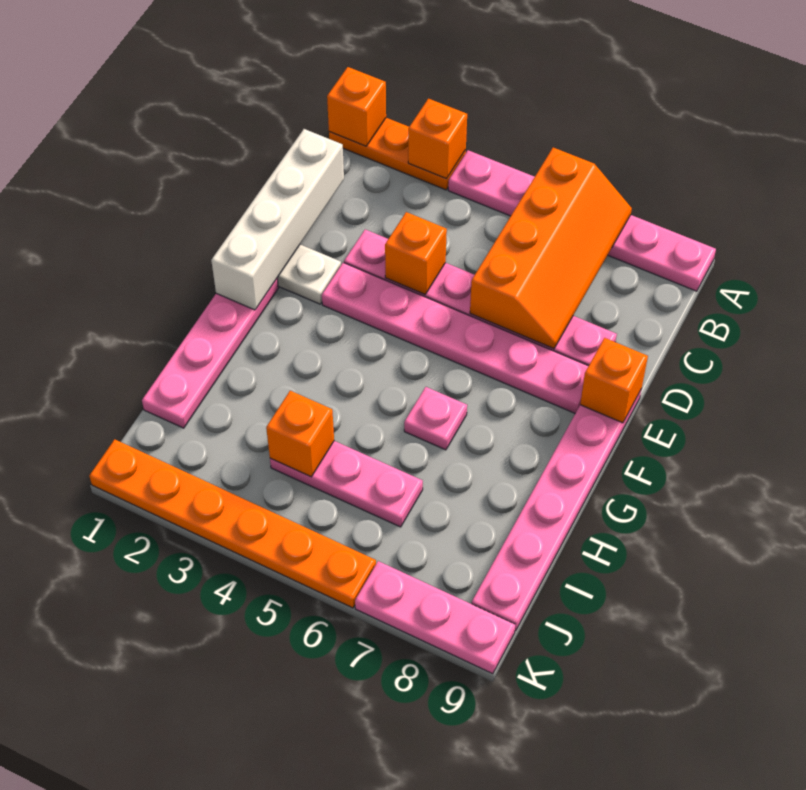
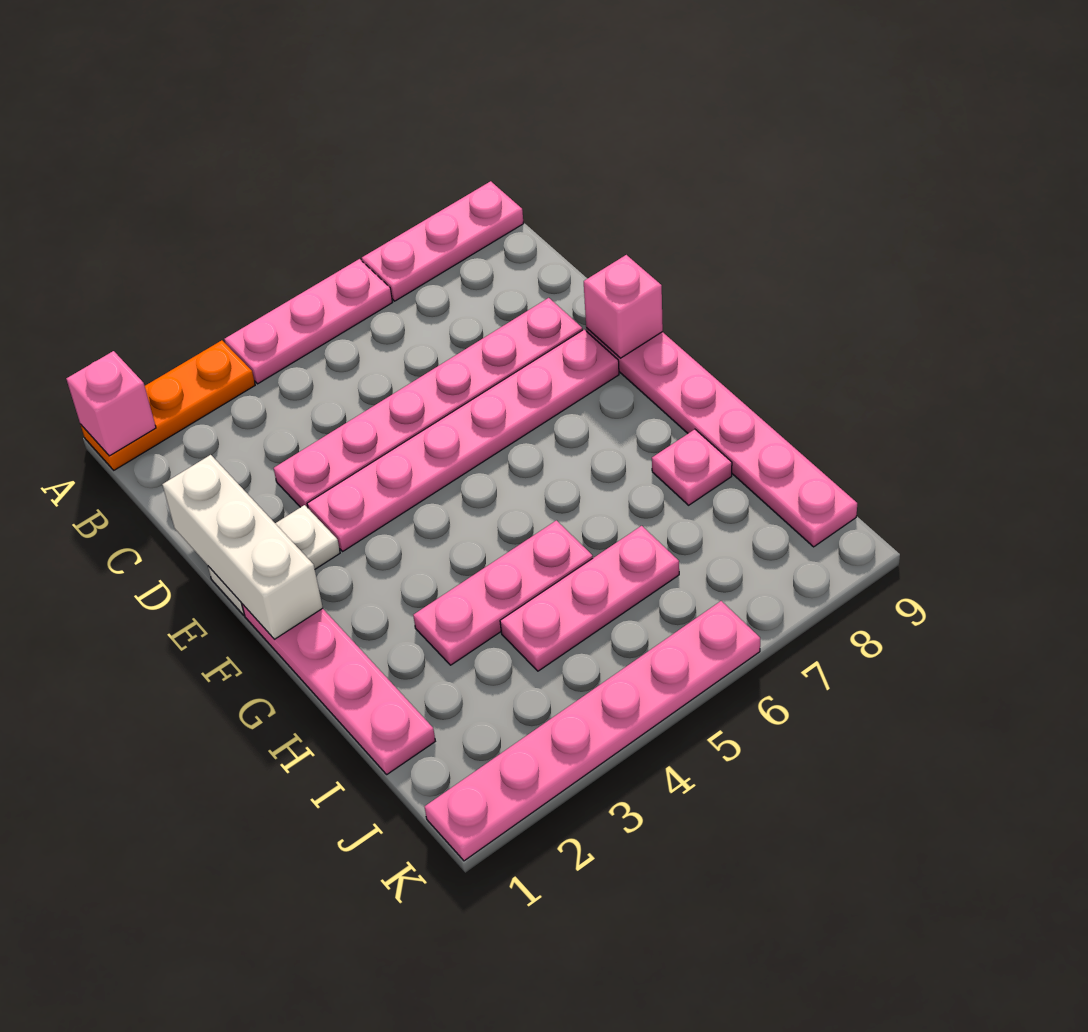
orange 1x1 brick [327,67,386,146] -> pink 1x1 brick [66,351,156,456]
orange 1x1 brick [408,99,467,179] -> none
orange 2x4 slope [470,148,632,349] -> none
white 1x4 brick [211,129,344,310] -> white 1x3 brick [162,455,323,639]
orange 1x1 brick [385,212,447,294] -> none
orange 1x1 brick [580,338,648,423] -> pink 1x1 brick [584,255,663,358]
pink 1x1 plate [404,387,467,450] -> pink 1x1 plate moved to [652,429,732,505]
orange 1x1 brick [266,391,334,477] -> none
orange 1x6 plate [89,439,376,608] -> pink 1x6 plate [424,601,760,861]
pink 1x3 plate [355,561,515,674] -> pink 1x3 plate moved to [413,521,593,665]

